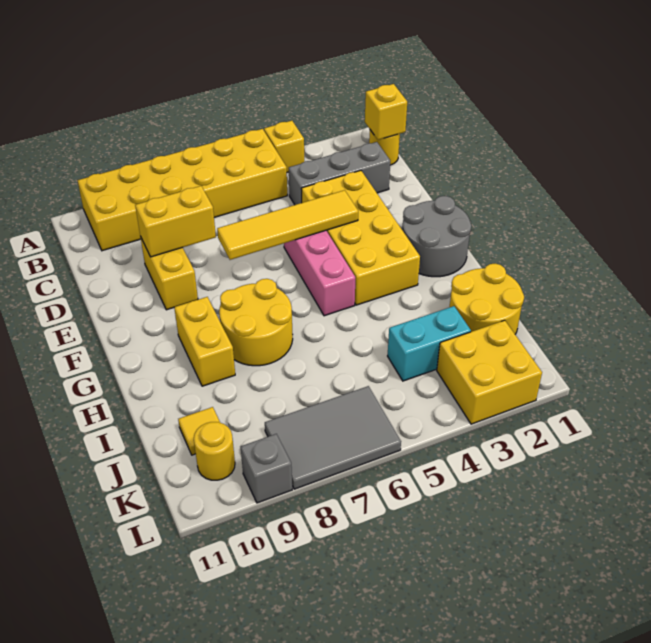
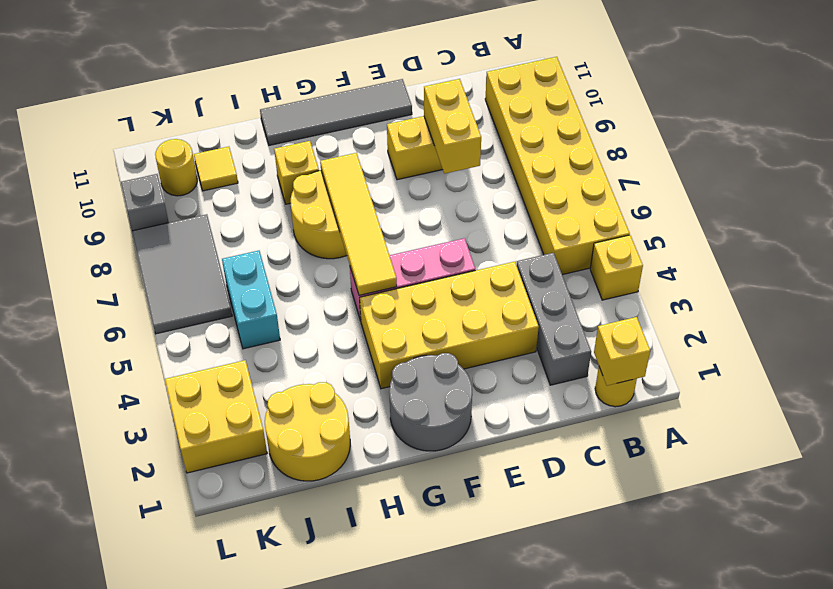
yellow 1x4 tile [217,190,358,260] -> yellow 1x4 tile moved to [320,153,397,295]
none -> grey 1x4 tile [260,79,412,145]
yellow 1x2 brick [174,297,235,386] -> yellow 1x1 brick [274,141,319,204]
cyan 1x2 brick [388,306,471,381] -> cyan 1x2 brick moved to [222,251,280,349]

